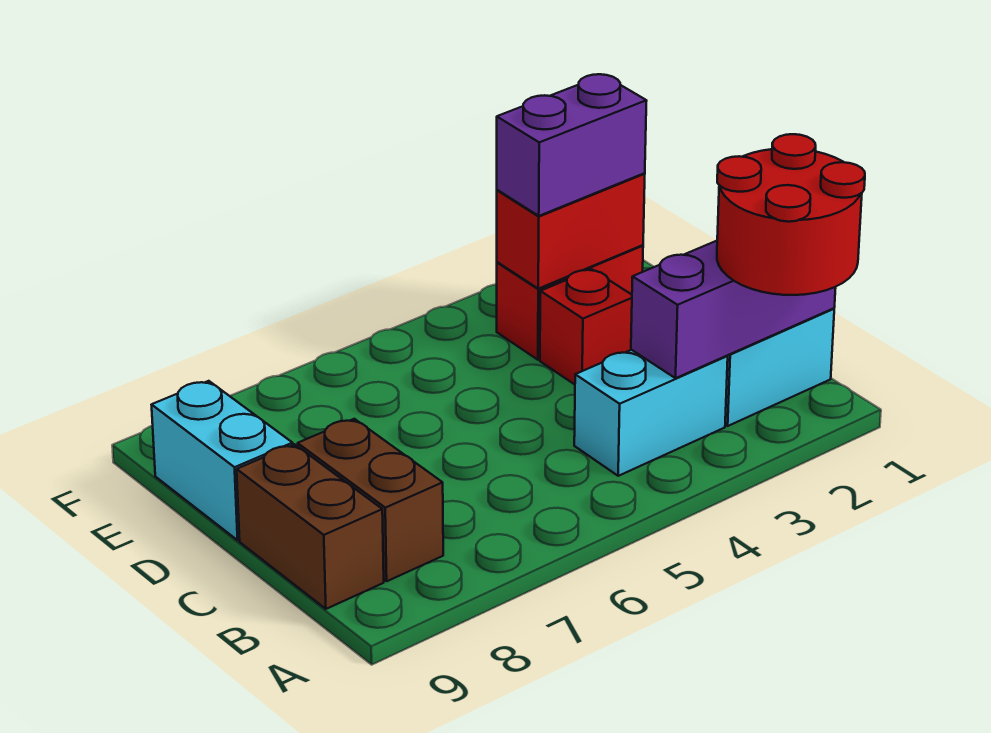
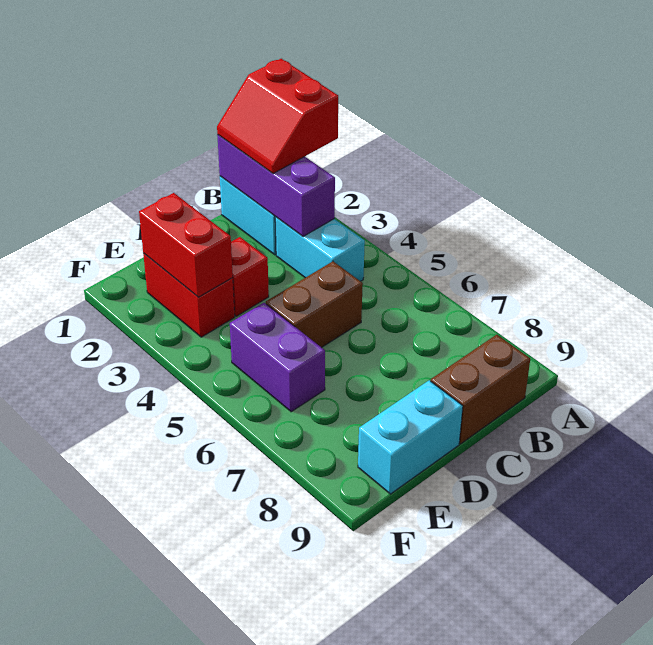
red 2x2 round brick [717,134,865,295] -> red 2x2 slope [217,59,338,174]
brown 1x2 brick [298,419,443,581] -> brown 1x2 brick moved to [265,261,363,348]
purple 1x2 brick [497,74,647,216] -> purple 1x2 brick moved to [230,303,325,412]

